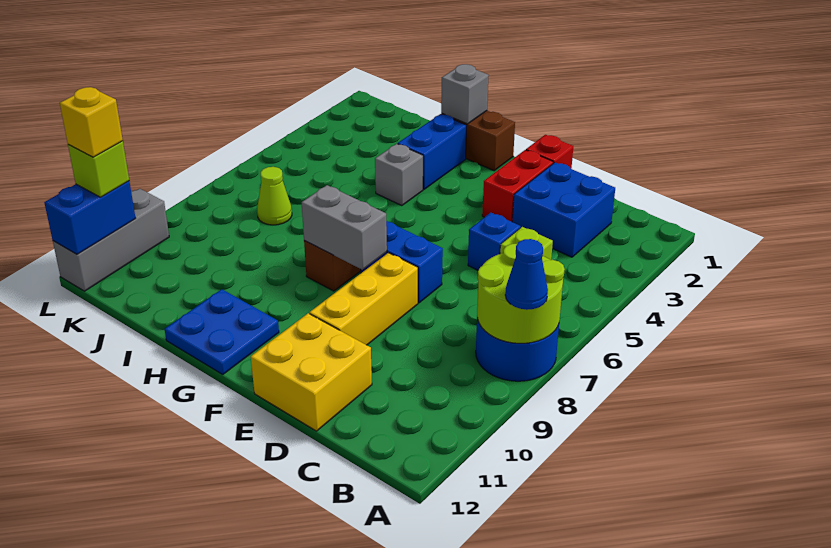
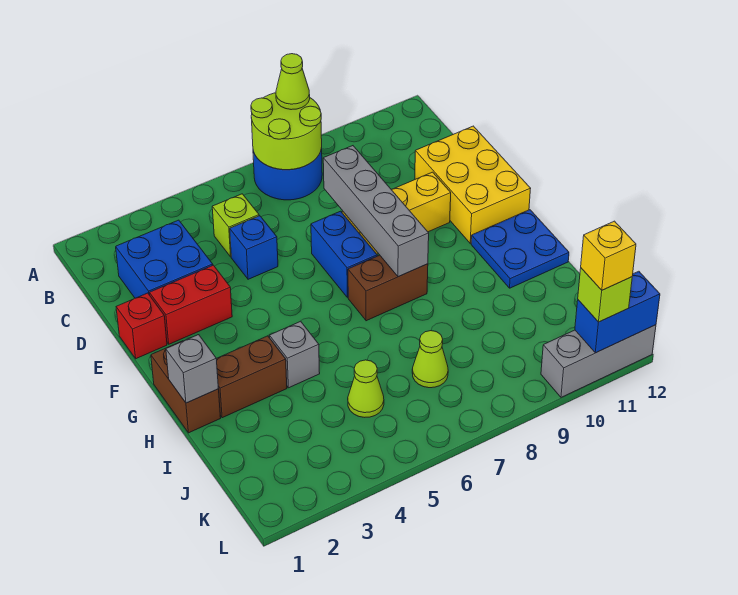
blue 1x1 cone [505,239,548,310] -> lime 1x1 cone [276,54,310,110]
yellow 2x2 brick [251,313,372,431] -> yellow 2x3 brick [415,126,531,243]
grey 1x2 brick [302,185,387,270] -> grey 1x4 brick [323,146,429,277]
blue 1x2 brick [398,114,467,189] -> brown 1x2 brick [216,336,287,418]
none -> lime 1x1 cone [348,360,384,417]

